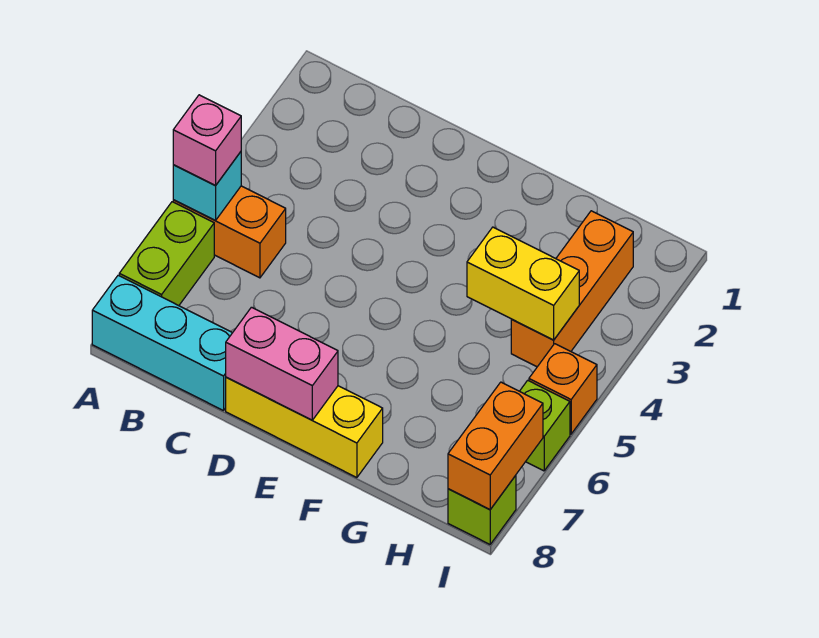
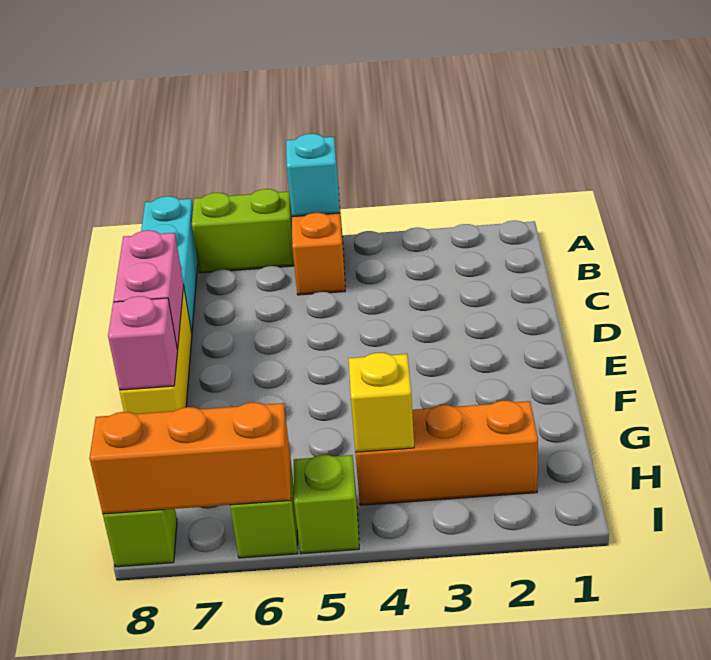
pink 1x1 brick [173,95,241,186] -> pink 1x1 brick moved to [108,296,178,390]
yellow 1x2 brick [467,227,579,340] -> yellow 1x1 brick [349,353,414,452]
orange 1x1 brick [529,344,597,434] -> lime 1x1 brick [294,455,359,554]
orange 1x2 brick [448,382,543,510] -> orange 1x3 brick [90,402,291,514]

